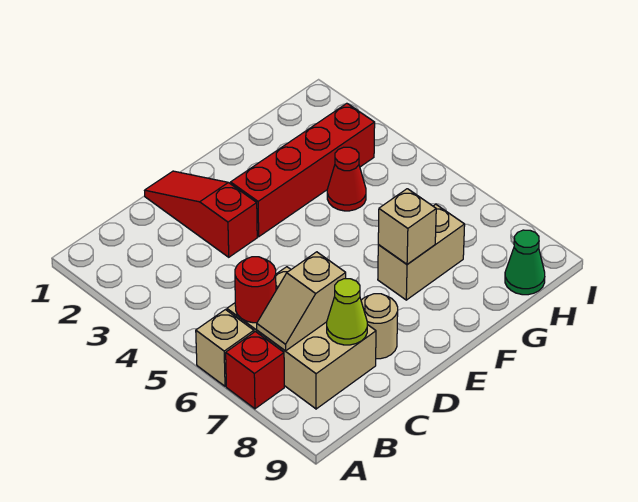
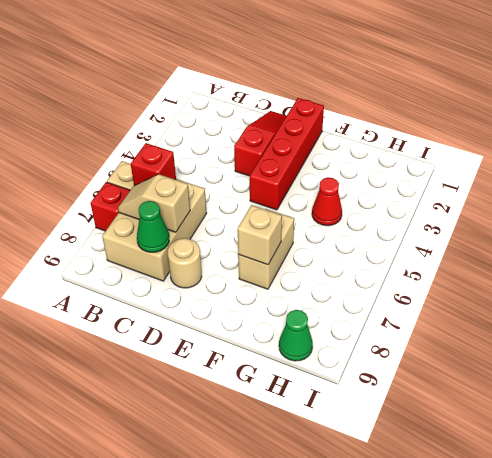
red 1x1 round brick [235,257,276,323] -> red 1x1 brick [131,143,176,186]
lime 1x1 cone [327,279,367,345] -> green 1x1 cone [137,201,169,252]
red 1x4 brick [231,103,375,237] -> red 1x4 brick turned to [250,98,324,210]
tan 1x2 brick [378,204,465,300] -> tan 1x2 brick turned to [238,209,294,289]

